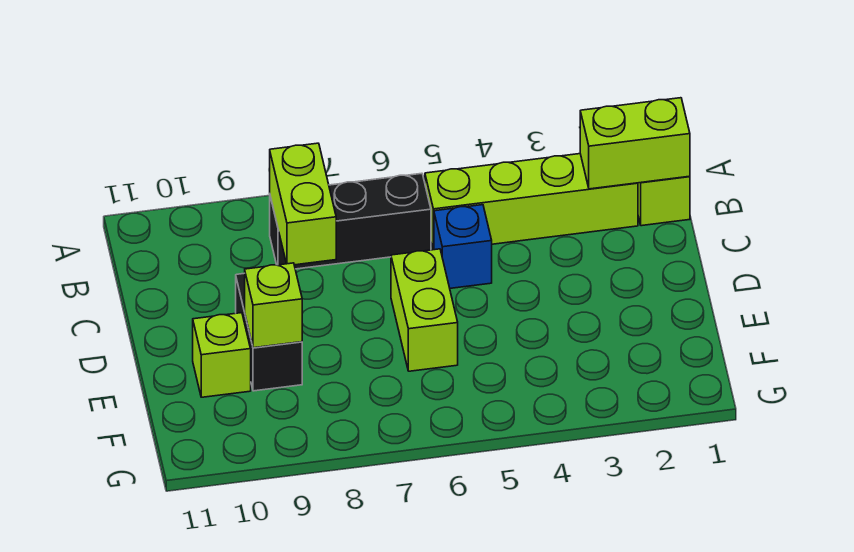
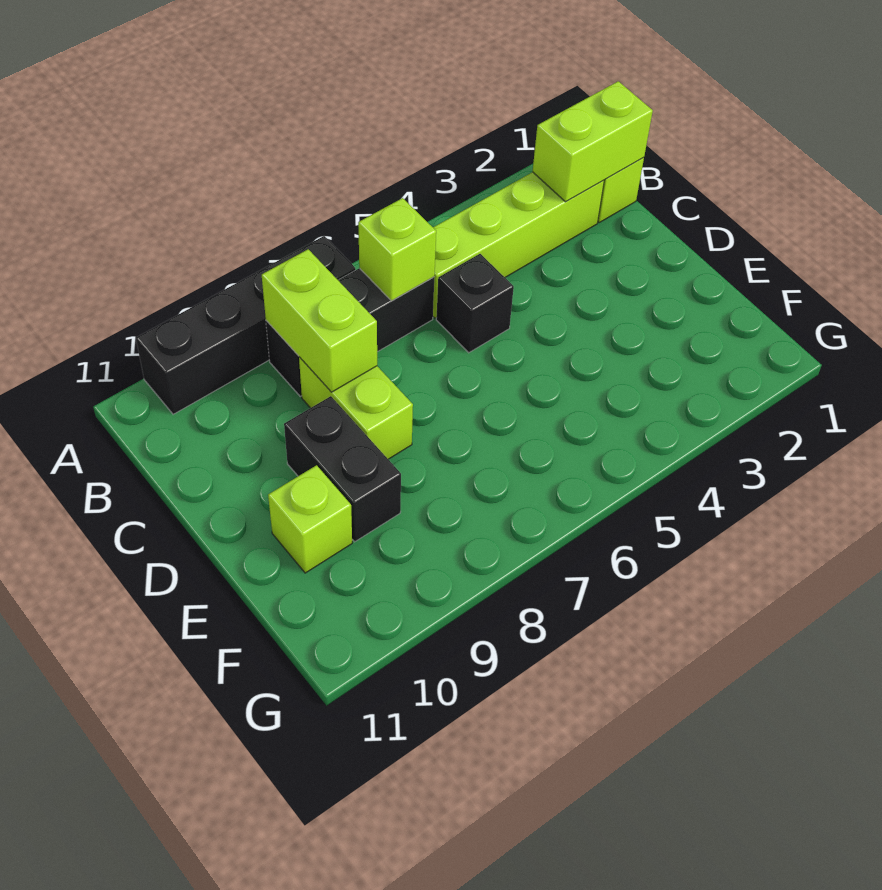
none -> black 1x4 brick [136,236,356,414]
blue 1x1 brick [434,205,492,288] -> black 1x1 brick [436,254,514,353]
lime 1x2 brick [391,249,458,371] -> lime 1x2 brick moved to [299,357,413,459]
lime 1x1 brick [245,263,302,348] -> lime 1x1 brick moved to [358,198,436,301]

